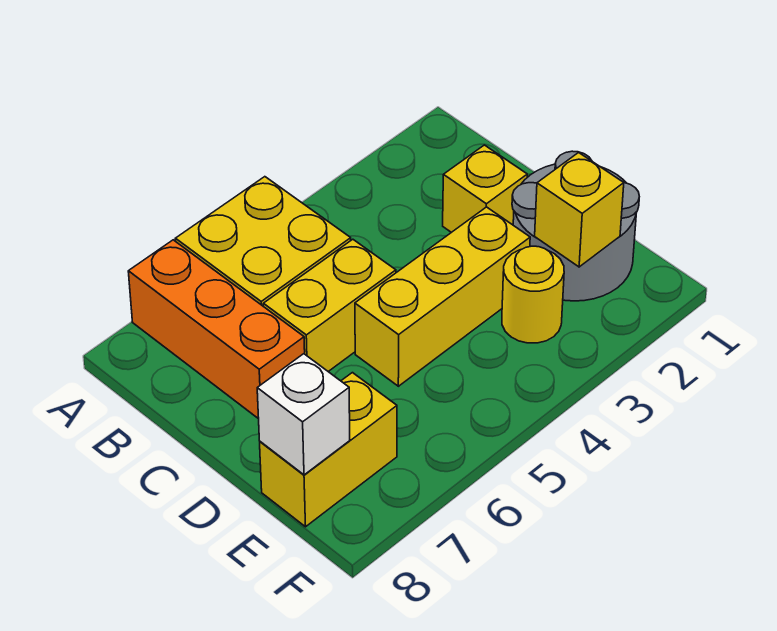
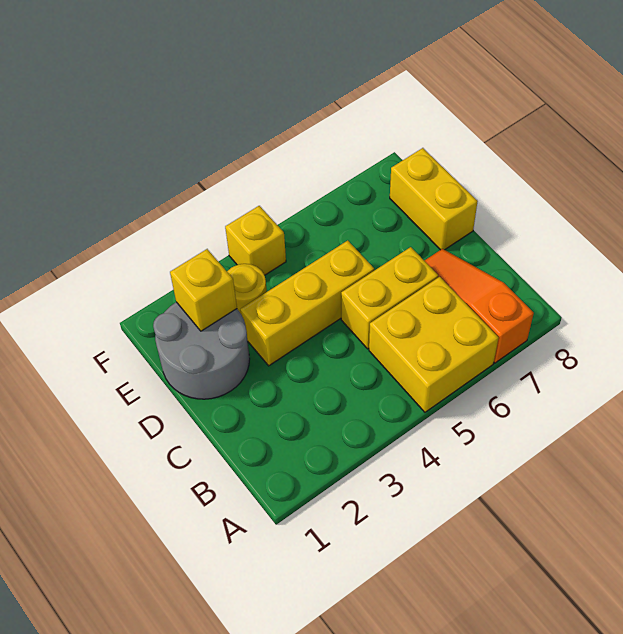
orange 1x3 brick [128,240,305,419] -> orange 1x3 slope [424,249,534,363]
yellow 1x1 brick [443,145,527,232] -> yellow 1x1 brick moved to [225,206,286,275]
yellow 1x2 brick [260,373,397,527] -> yellow 1x2 brick turned to [390,148,478,250]
white 1x1 brick [257,354,350,475] -> none

